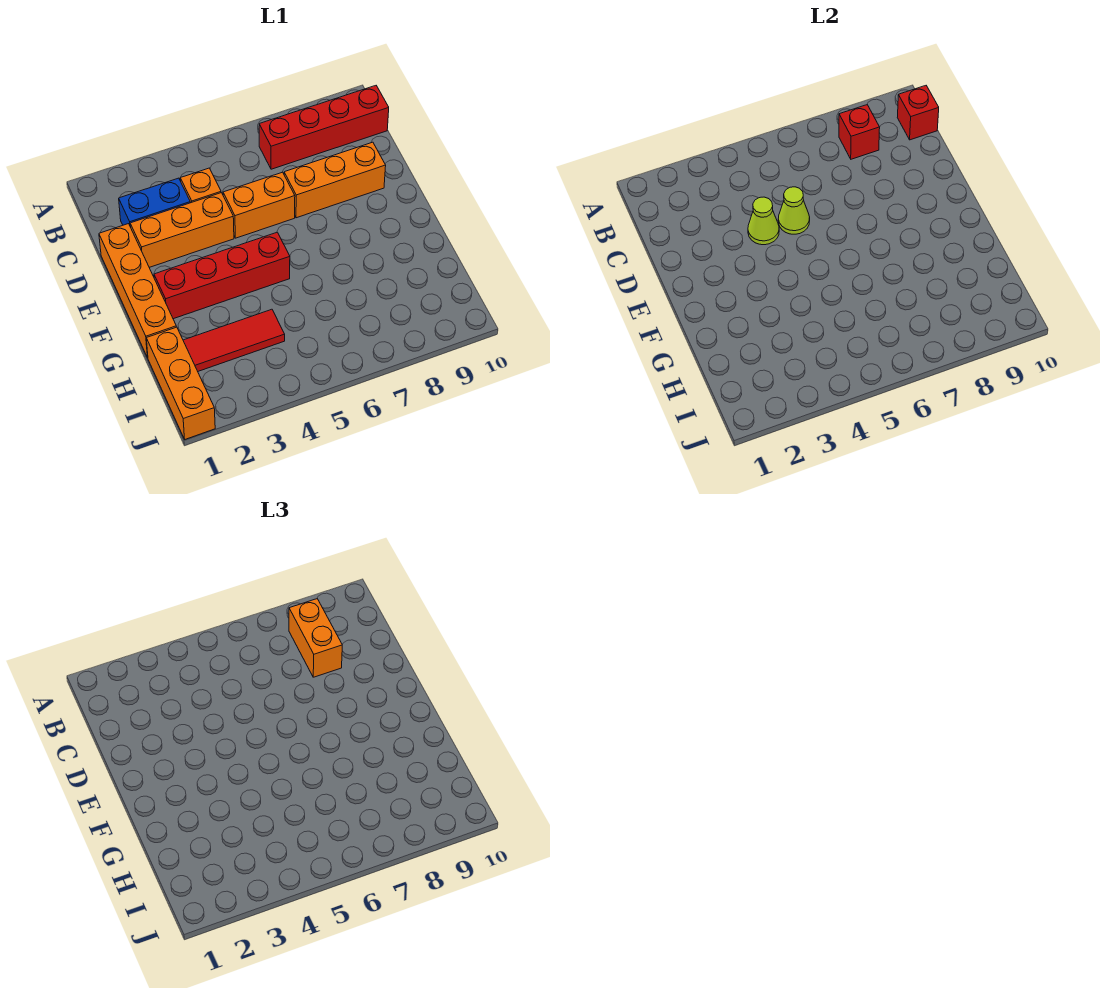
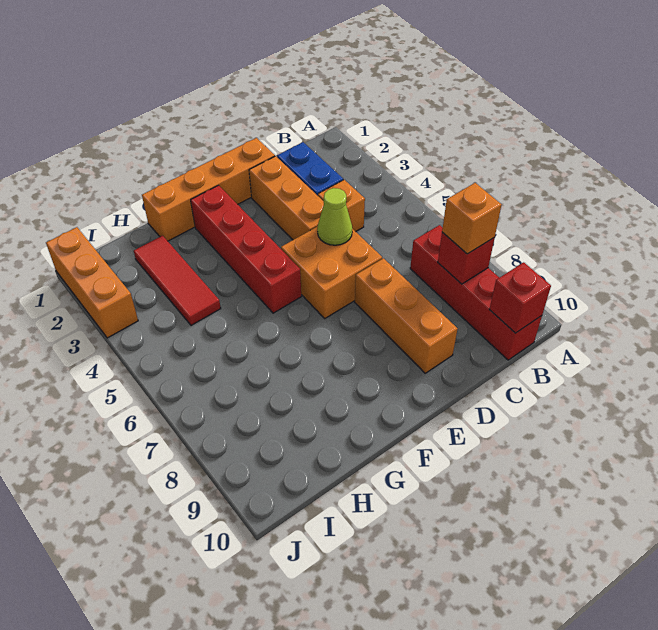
orange 1x2 brick [289,599,342,677] -> orange 1x1 brick [442,183,501,254]
lime 1x1 cone [748,197,779,245] -> none
orange 1x2 brick [223,172,295,238] -> orange 2x2 brick [281,226,382,318]
orange 1x3 brick [146,327,215,439] -> orange 1x3 brick turned to [46,227,138,338]

